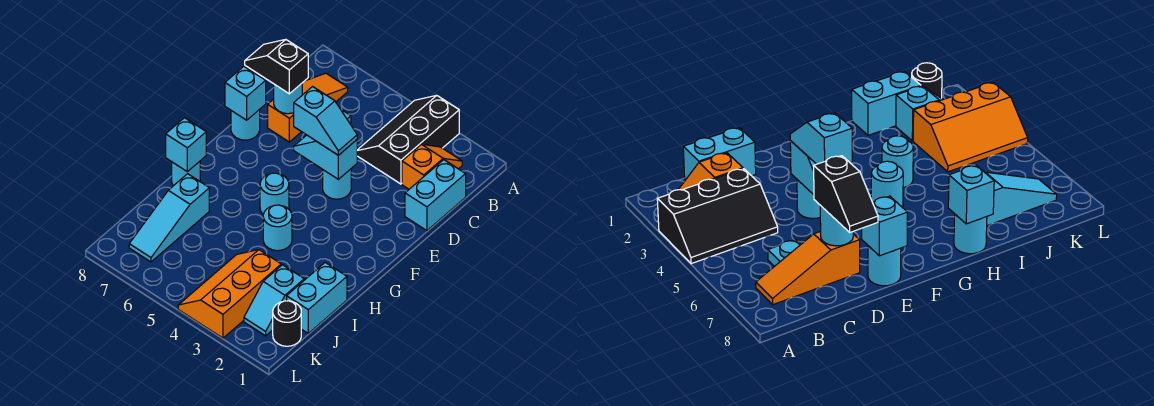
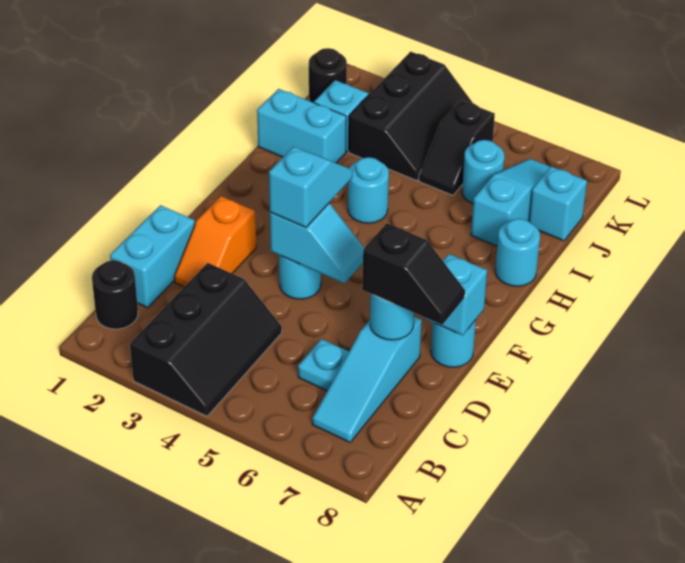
none -> black 1x1 round brick [92,260,138,329]
orange 1x2 slope [402,144,462,189] -> orange 1x2 slope moved to [174,196,256,287]
orange 1x3 slope [268,73,348,142] -> cyan 1x3 slope [312,317,422,442]
cyan 1x2 slope [294,87,357,155] -> cyan 1x2 slope turned to [269,147,353,228]
cyan 1x1 round brick [260,173,289,214] -> cyan 1x1 round brick moved to [462,140,504,203]
cyan 1x1 brick [166,118,206,172] -> cyan 1x1 brick moved to [529,166,587,241]
cyan 1x2 brick [287,263,347,333] -> cyan 1x2 brick turned to [257,89,346,163]
orange 2x3 slope [178,250,281,338] -> black 2x3 slope [348,52,473,181]
none -> black 1x2 slope [419,100,495,195]

